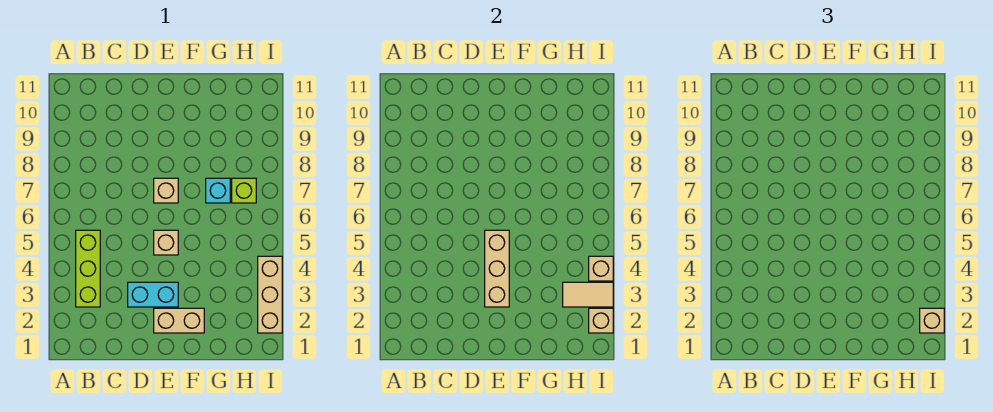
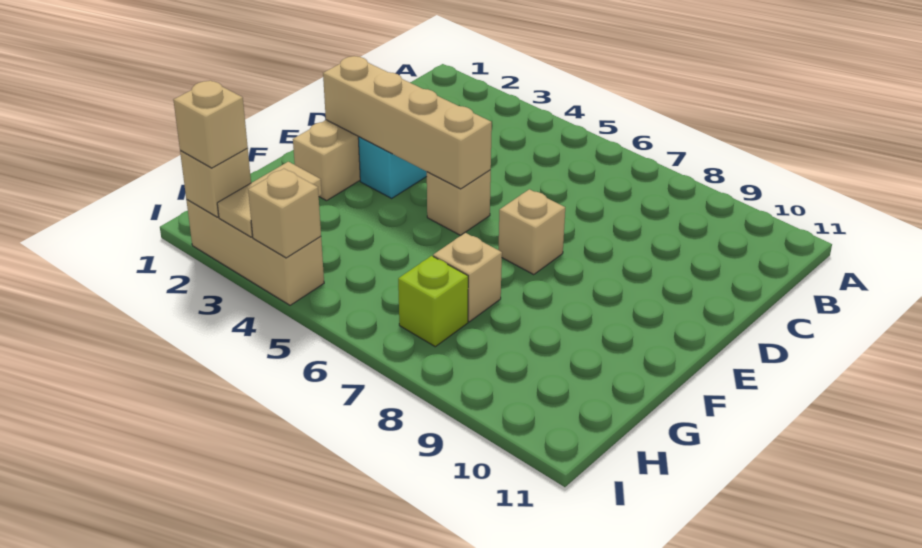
lime 1x3 brick [76,230,100,307] -> none
tan 1x3 brick [485,230,509,307] -> tan 1x4 brick [323,56,492,189]
cyan 1x1 brick [206,178,230,203] -> tan 1x1 brick [433,233,502,322]

